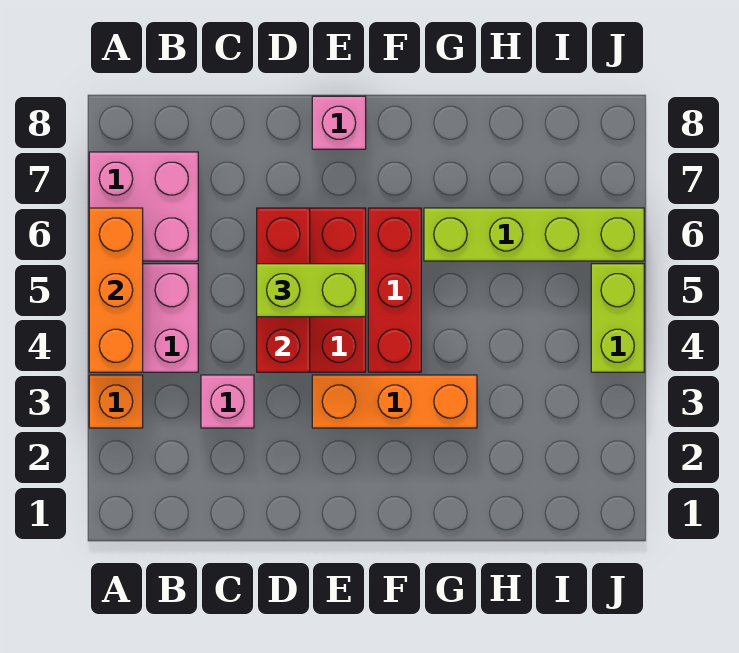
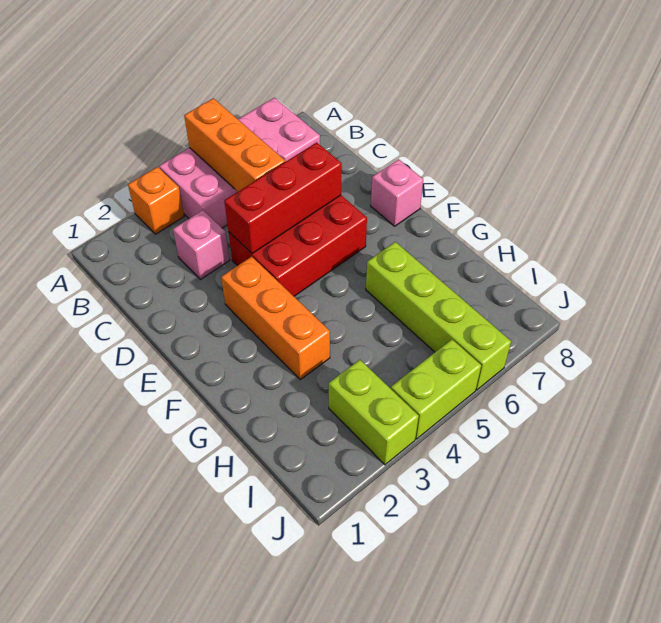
orange 1x3 brick [89,208,143,372] -> orange 1x3 brick turned to [184,98,285,192]
lime 1x2 brick [257,264,366,317] -> lime 1x2 brick moved to [329,360,419,465]
red 1x3 brick [368,208,421,372] -> none

